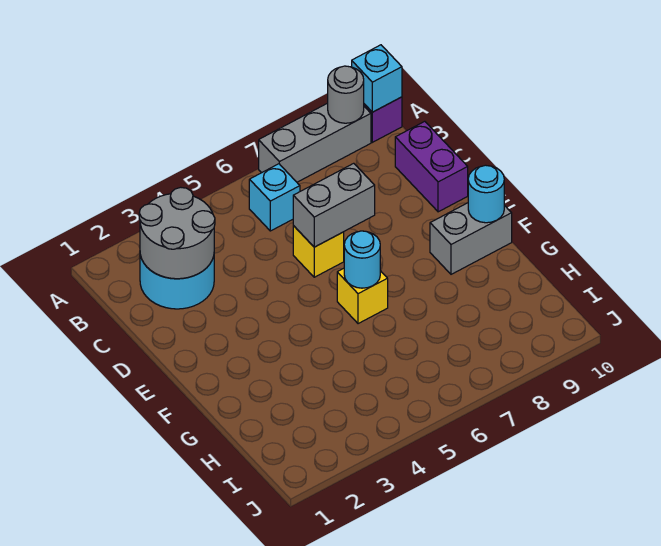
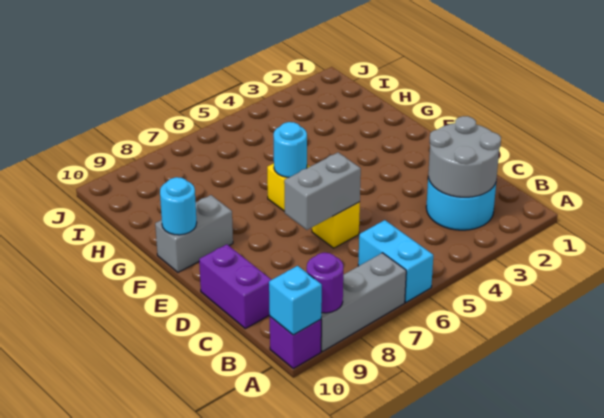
grey 1x1 round brick [328,66,364,123] -> purple 1x1 round brick [307,253,343,313]
cyan 1x1 brick [249,164,300,231] -> cyan 1x2 brick [358,220,433,302]

